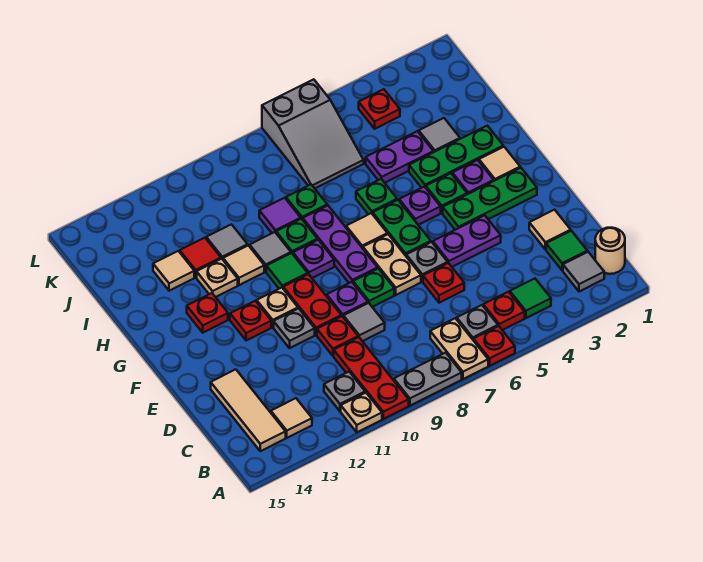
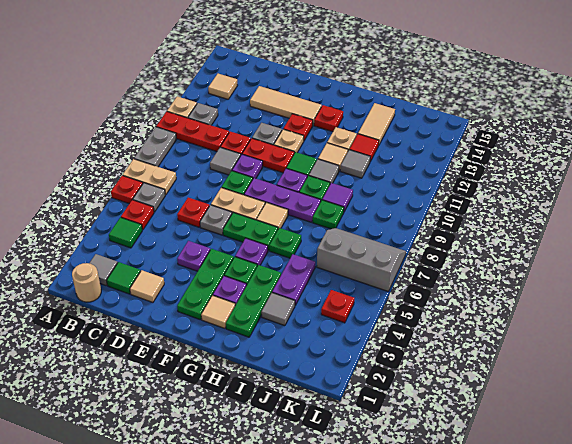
tan 1x3 tile [211,369,286,451] -> tan 1x3 tile moved to [250,86,322,125]
purple 1x2 plate [433,215,501,267] -> purple 1x1 plate [177,241,210,271]
tan 1x1 tile [153,251,194,291] -> tan 1x2 tile [358,103,395,144]
grey 2x3 slope [262,79,364,188] -> grey 2x3 slope turned to [317,228,406,291]

